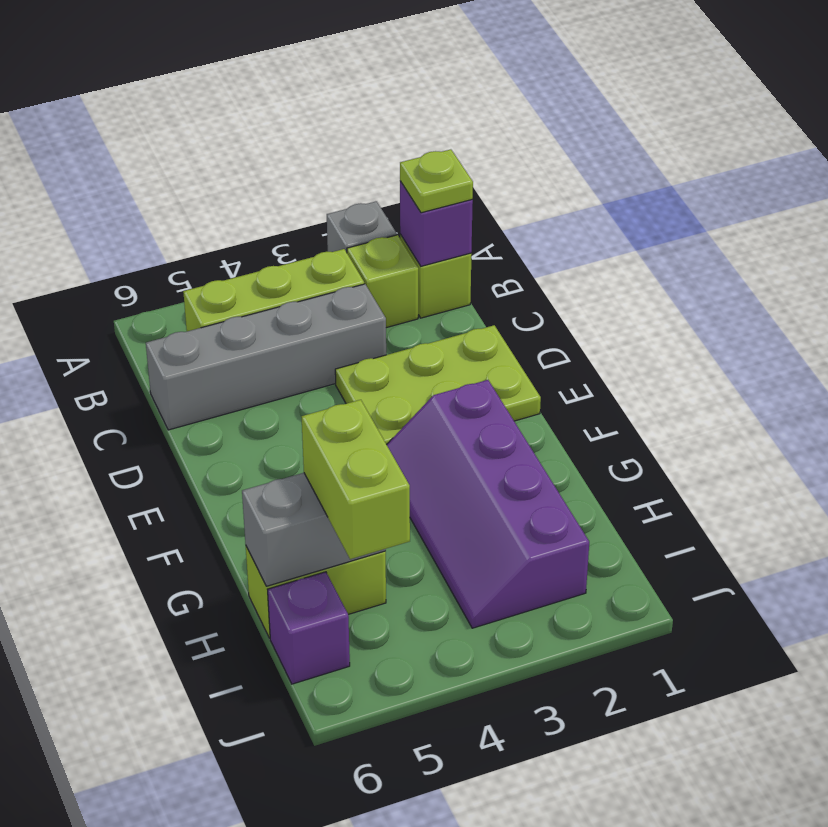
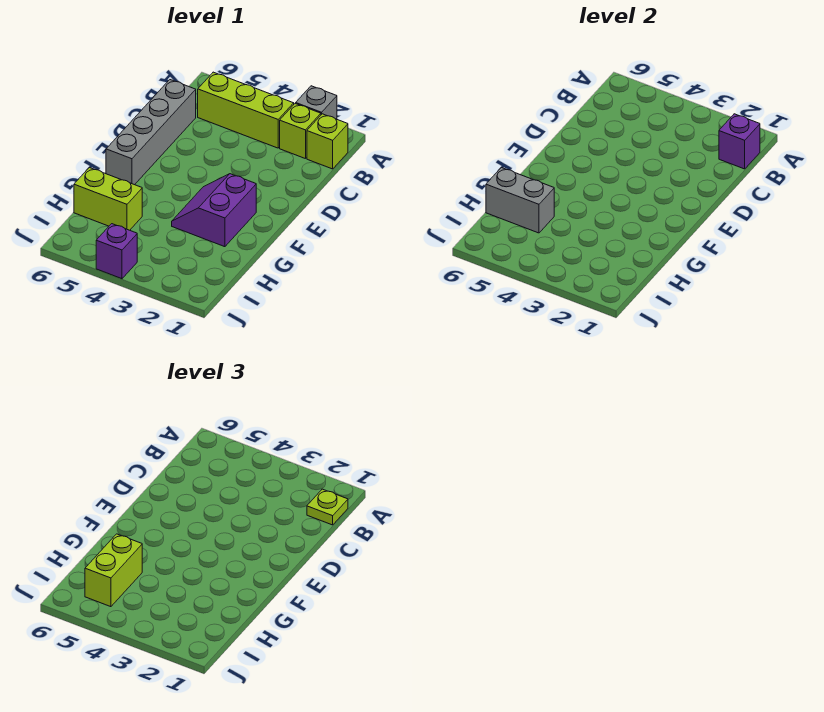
grey 1x4 brick [146,284,386,430] -> grey 1x4 brick turned to [106,80,196,185]
lime 2x3 plate [335,325,541,444] -> none
purple 2x4 slope [387,380,589,628] -> purple 2x2 slope [172,174,256,247]
purple 1x1 brick [268,572,350,684] -> purple 1x1 brick moved to [96,224,137,279]

